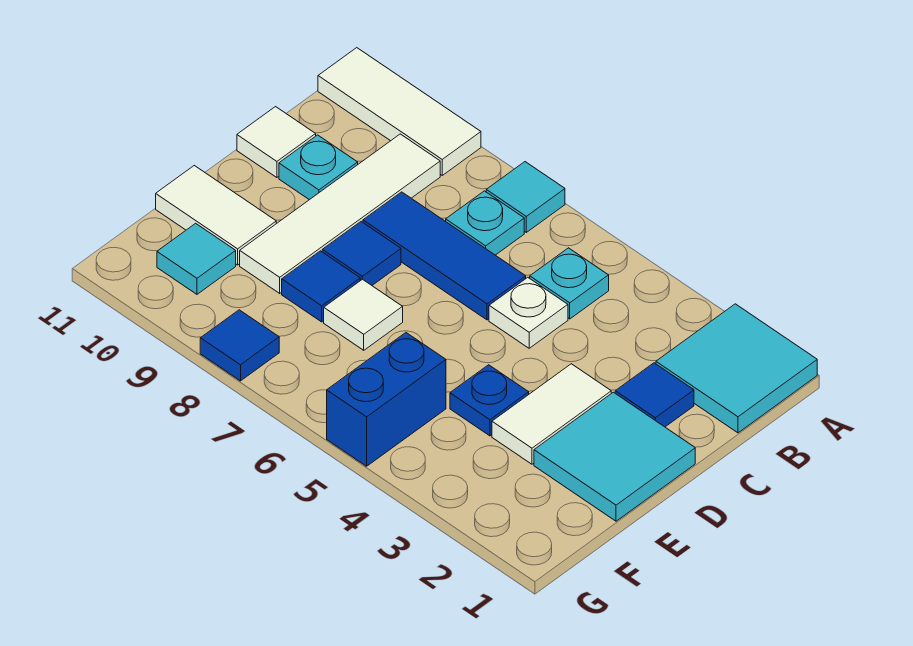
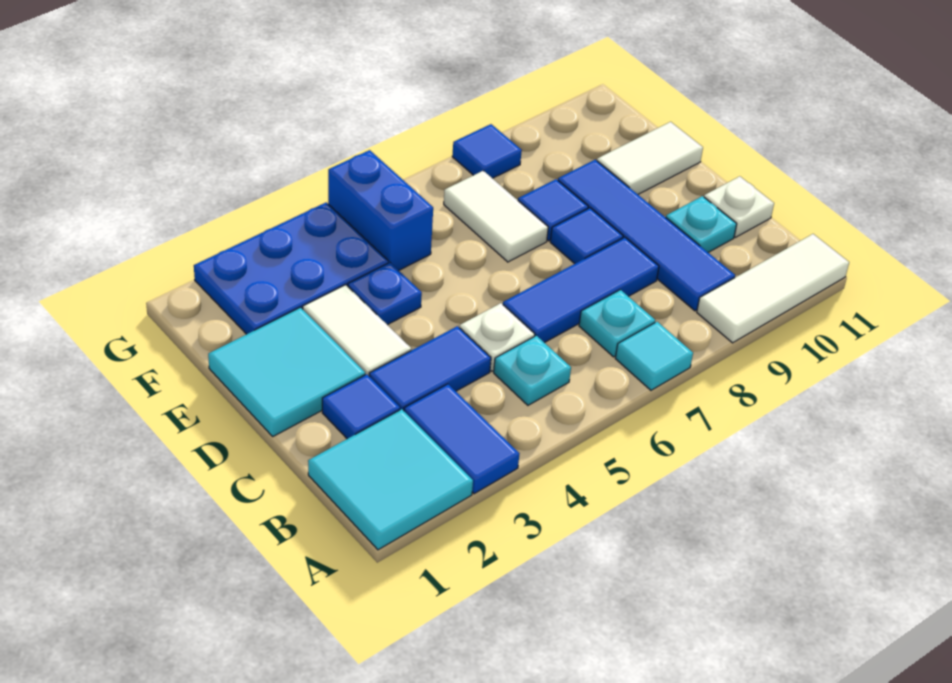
none -> blue 1x2 tile [404,384,519,494]
white 1x4 tile [240,134,440,293] -> blue 1x4 tile [558,160,735,311]
none -> blue 1x2 tile [369,326,491,411]
white 1x1 tile [237,107,316,178] -> white 1x1 plate [704,176,774,237]
white 1x1 tile [324,279,403,350] -> white 1x2 tile [444,171,548,262]
none -> blue 2x3 plate [194,202,388,334]
cyan 1x1 tile [157,223,236,294] -> none

